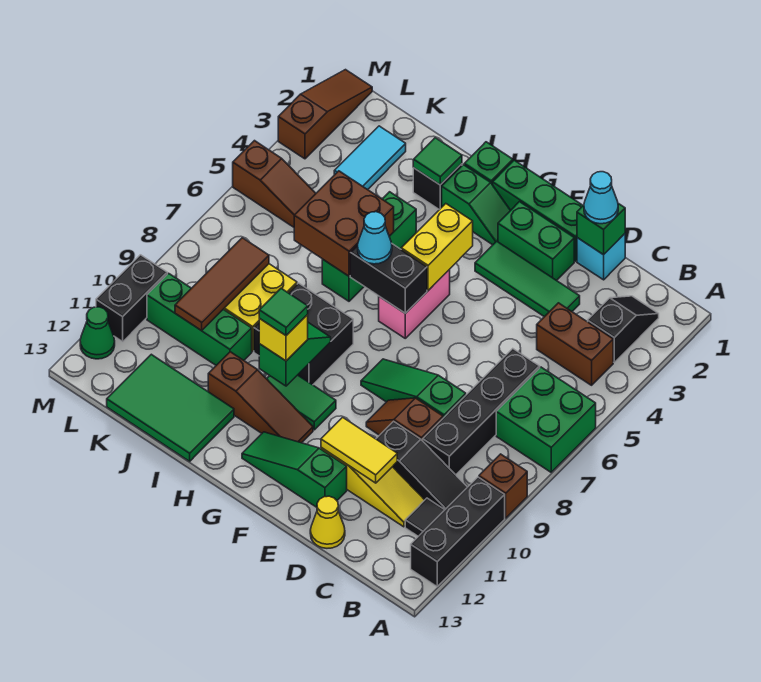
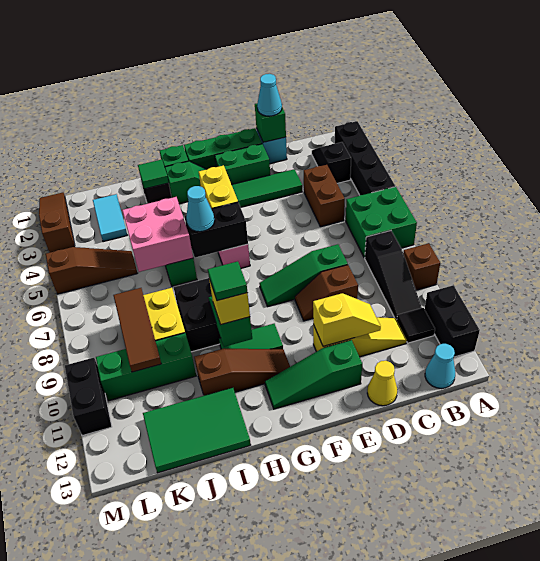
black 1x3 brick [411,477,505,586] -> black 1x2 brick [425,285,480,357]
brown 1x2 brick [537,303,613,385] -> brown 1x2 brick turned to [304,165,345,227]
black 1x3 slope [376,421,467,510] -> black 1x3 slope turned to [365,231,422,319]
none -> cyan 1x1 cone [425,344,455,388]
black 1x4 brick [423,349,540,475] -> black 1x4 brick moved to [335,121,395,195]
yellow 1x2 tile [321,417,397,483] -> yellow 1x2 slope [313,293,381,346]
brown 2x2 brick [294,171,394,276] -> pink 2x2 brick [122,197,193,272]
green 1x1 cone [80,307,115,359] -> none

